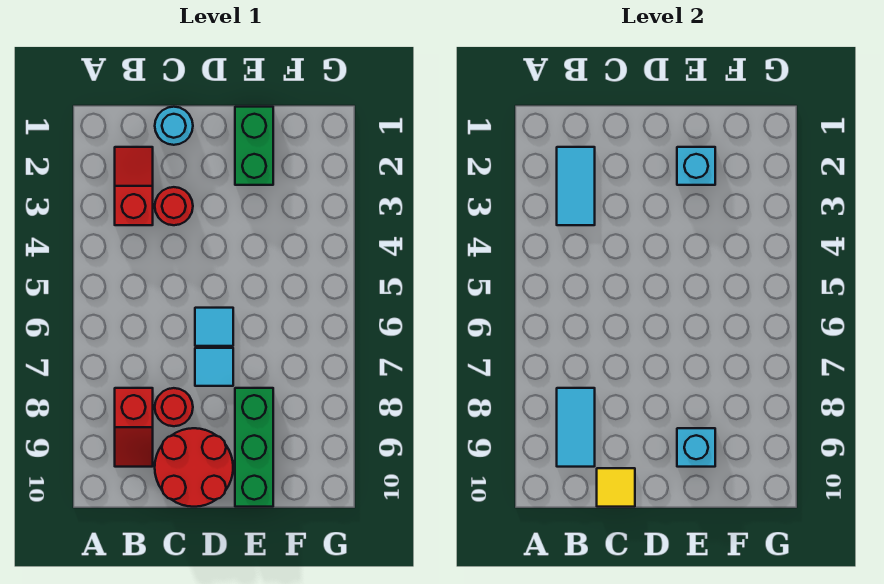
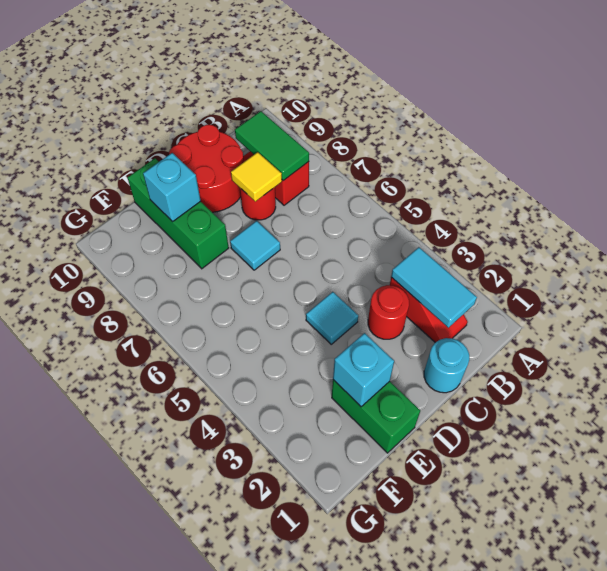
cyan 1x2 tile [557,388,595,467] -> green 1x2 tile [235,111,309,181]
yellow 1x1 tile [597,468,635,507] -> yellow 1x1 tile moved to [231,152,282,201]
cyan 1x1 tile [195,308,233,346] -> cyan 1x1 tile moved to [306,292,358,344]

